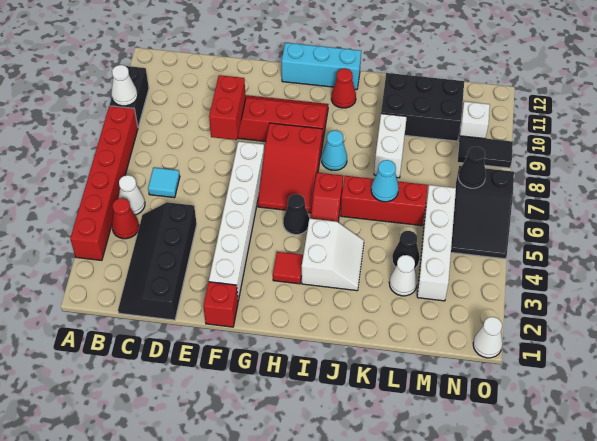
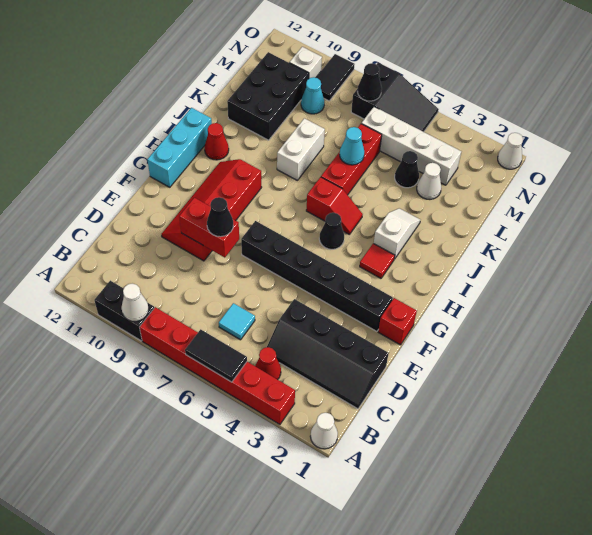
none -> black 1x2 tile [185,329,247,382]
white 1x1 cone [119,175,145,215] -> white 1x1 cone moved to [310,413,338,449]
none -> black 1x1 cone [207,197,233,237]
white 1x6 brick [209,141,264,301] -> black 1x6 brick [241,221,393,331]
red 2x3 slope [258,123,322,213] -> none
white 2x2 slope [302,218,364,291] -> white 1x2 slope [374,208,420,259]
cyan 1x1 cone [322,130,347,170] -> cyan 1x1 cone moved to [301,77,324,114]
white 1x2 brick [374,114,407,178] -> white 1x2 brick turned to [277,118,325,180]

